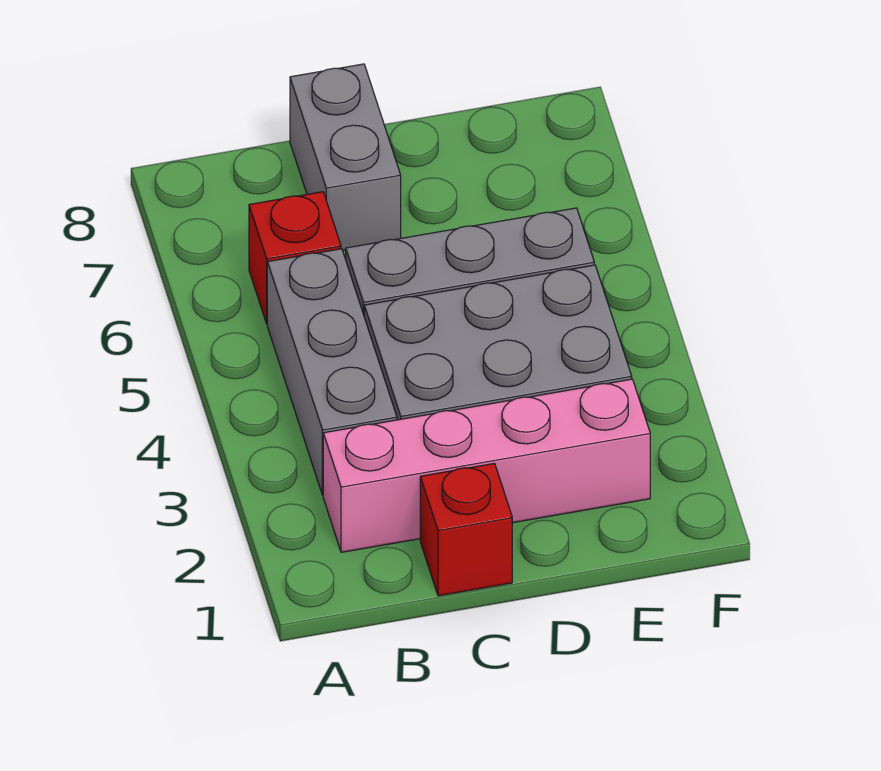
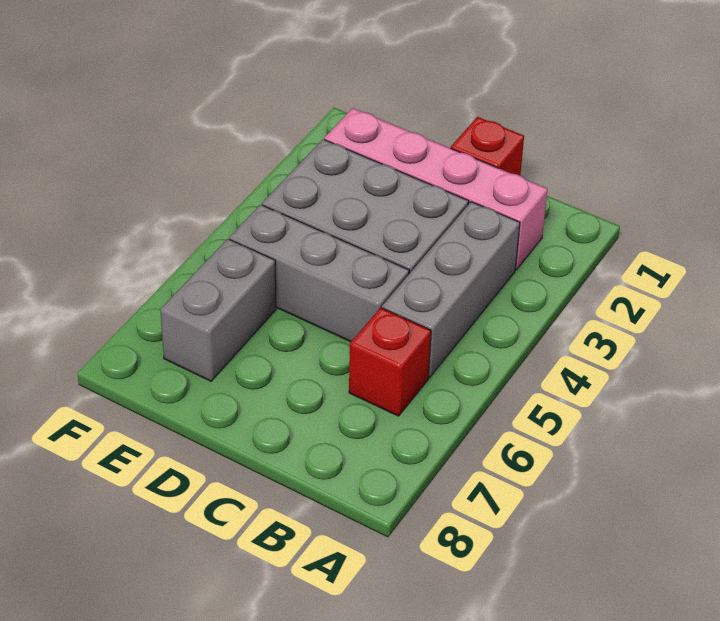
grey 1x2 brick [290,64,401,251] -> grey 1x2 brick moved to [160,239,276,381]

